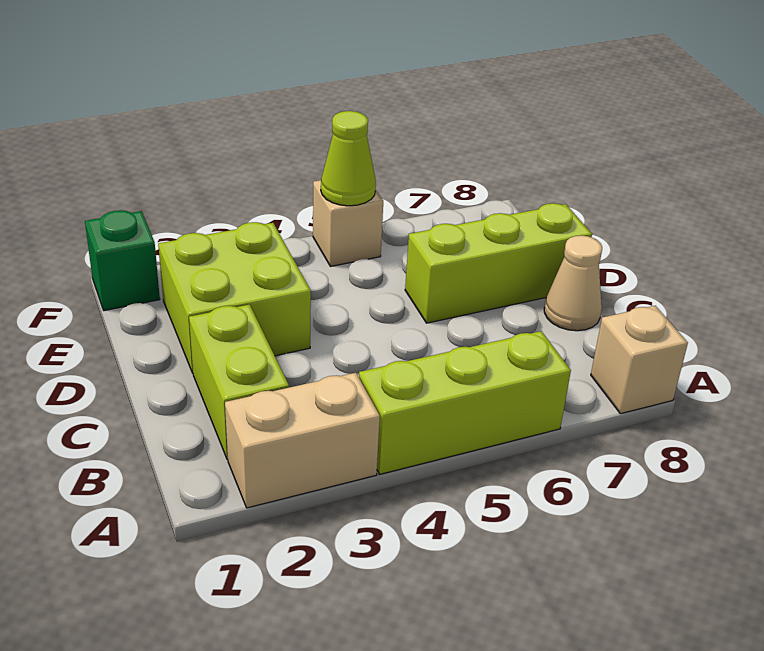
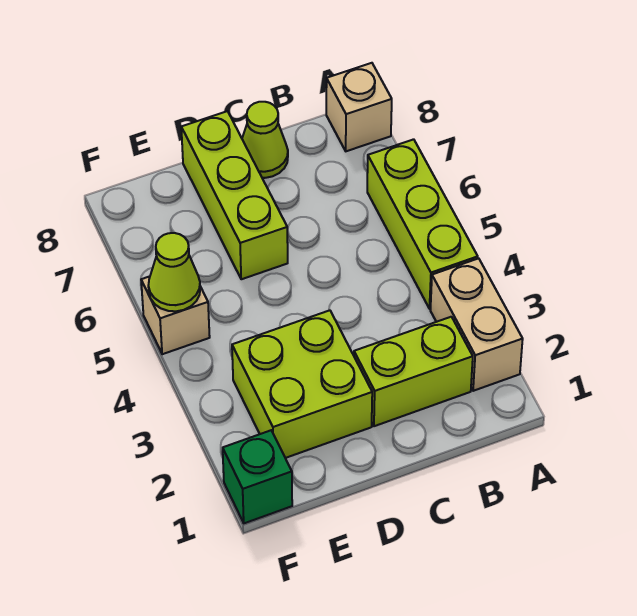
tan 1x1 cone [544,235,602,331] -> lime 1x1 cone [242,102,288,178]

